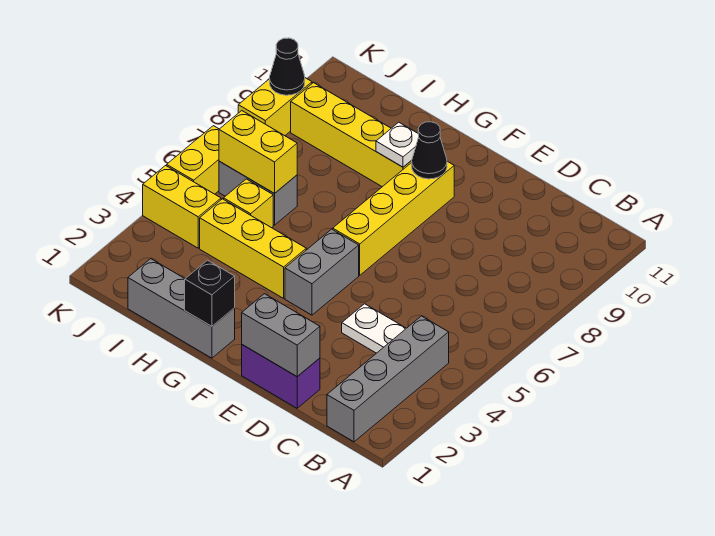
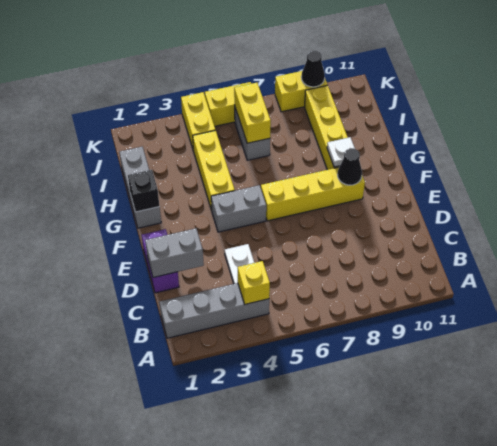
grey 1x2 brick [242,294,320,376] -> grey 1x2 brick turned to [145,228,204,277]
yellow 1x1 brick [224,179,273,228] -> yellow 1x1 brick moved to [238,261,270,305]

